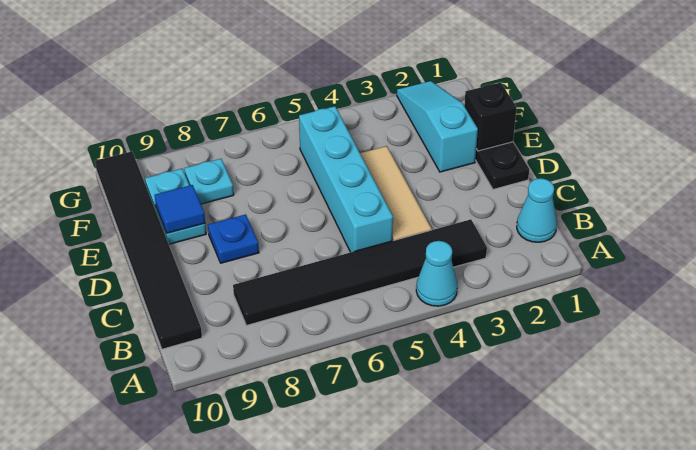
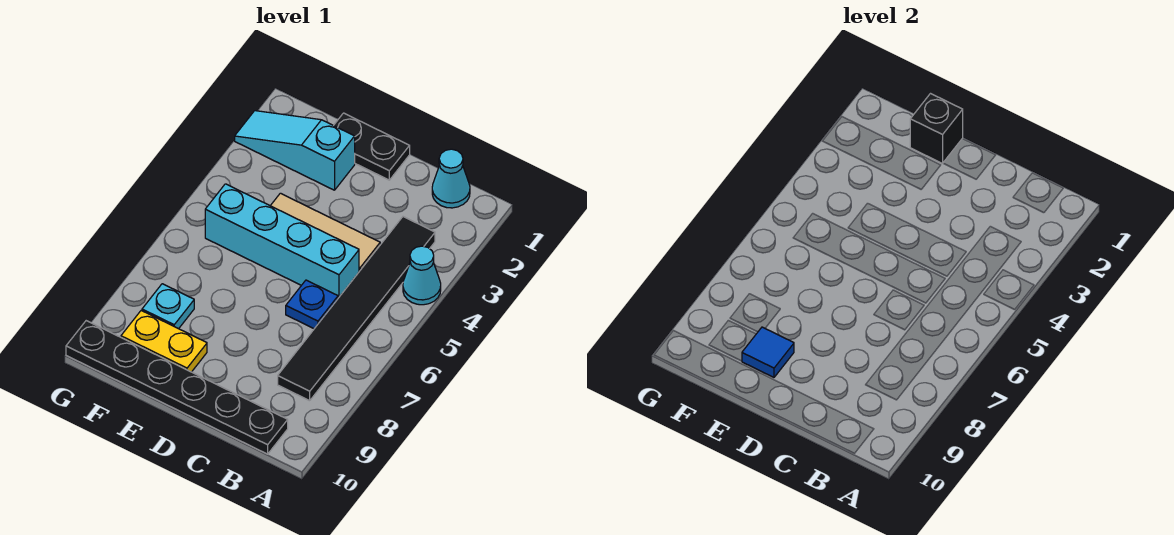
black 1x6 tile [95,151,202,349] -> black 1x6 plate [66,321,288,454]
blue 1x1 plate [208,214,259,263] -> blue 1x1 plate moved to [286,280,338,329]
cyan 1x2 plate [145,169,206,244] -> yellow 1x2 plate [121,311,207,372]

